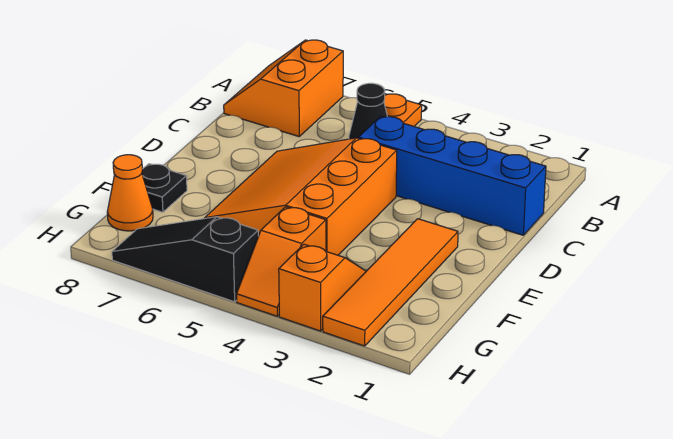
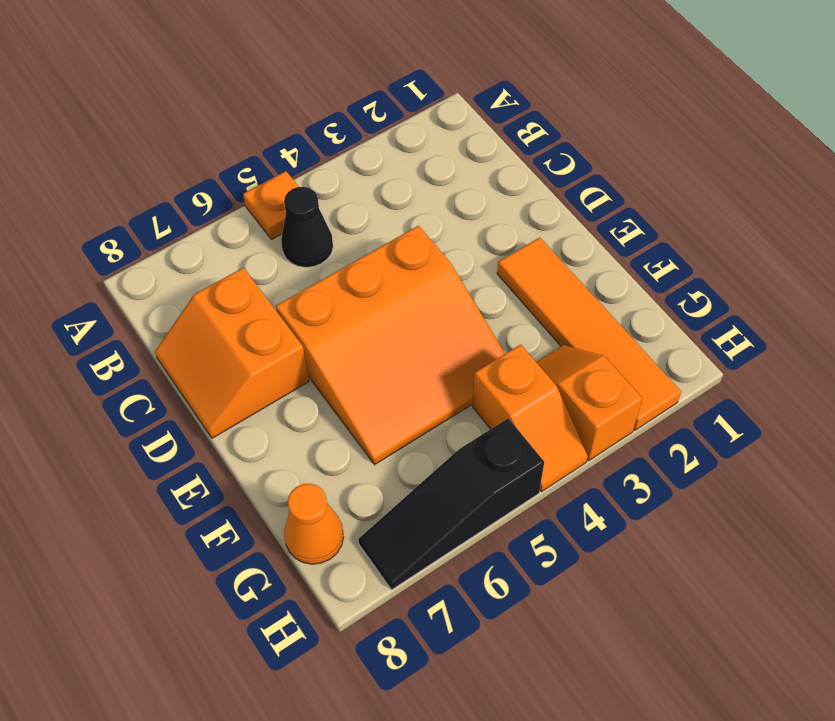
orange 2x2 slope [224,40,343,136] -> orange 2x2 slope moved to [155,268,309,438]
blue 1x4 brick [359,116,546,235] -> none
orange 3x3 slope [205,138,397,255] -> orange 3x3 slope turned to [276,226,505,465]
black 1x1 plate [142,164,187,212] -> none

